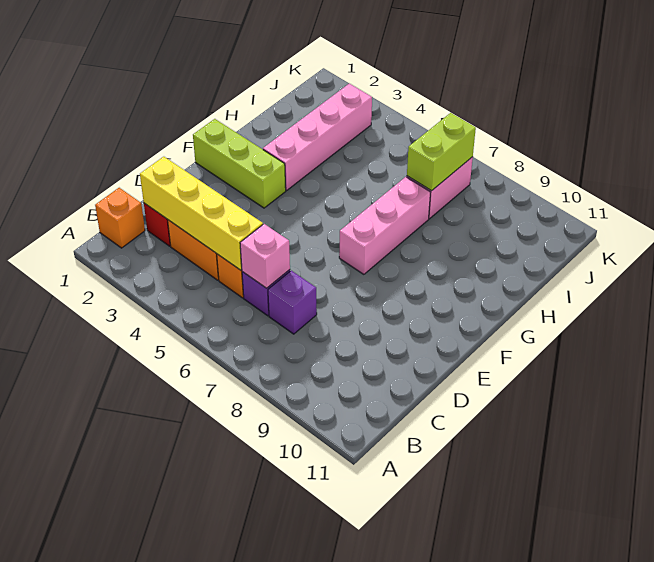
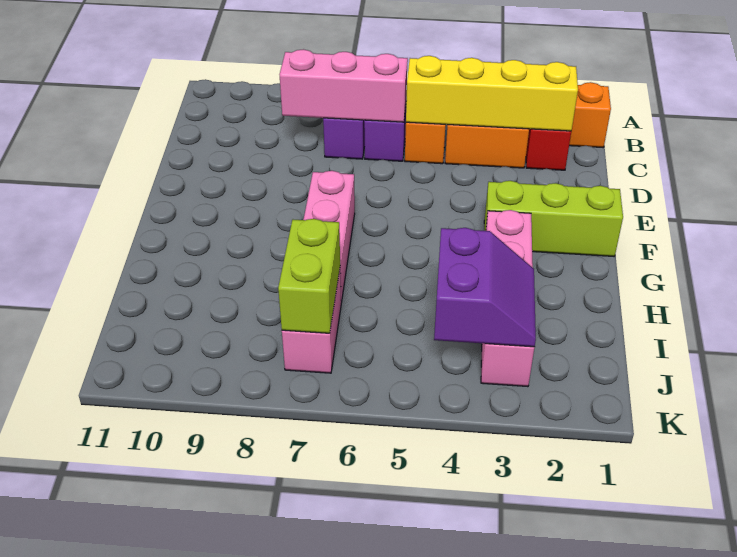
pink 1x1 brick [240,224,290,288] -> pink 1x3 brick [280,49,408,122]
none -> purple 2x2 slope [434,228,536,347]

